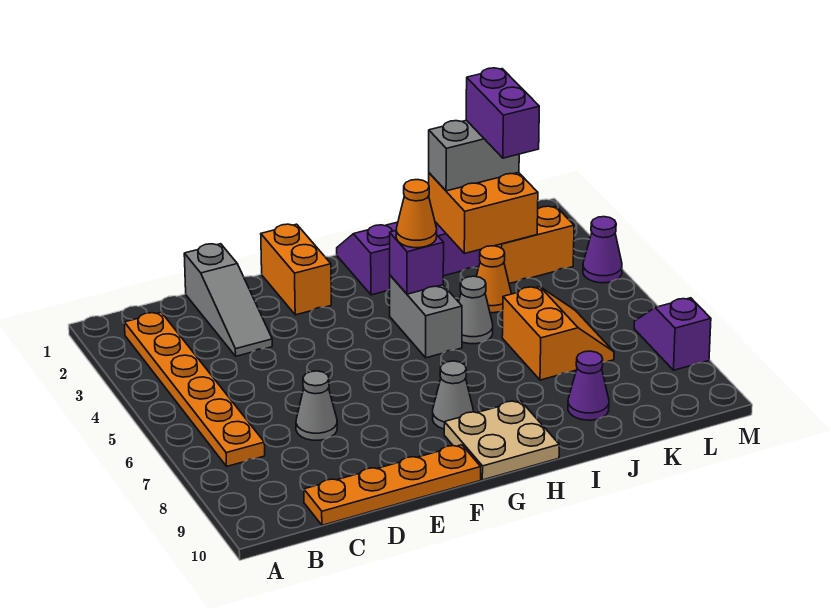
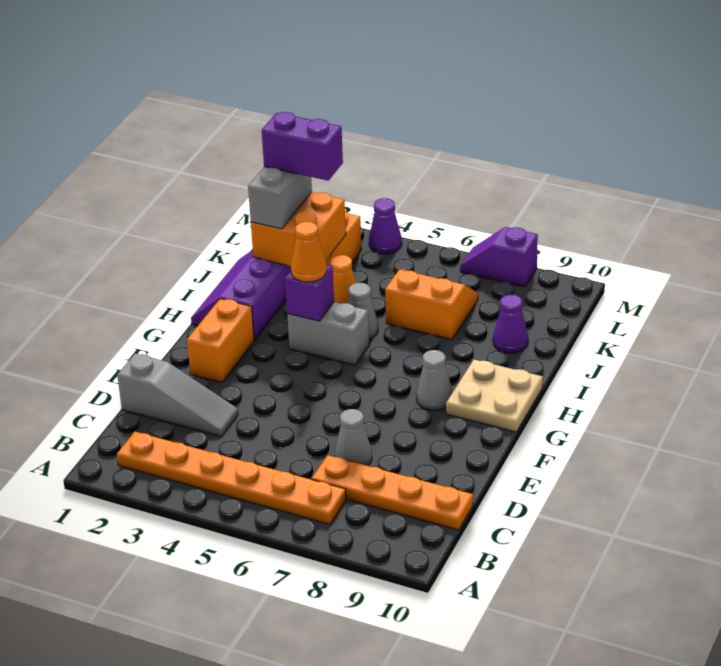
orange 1x4 plate [304,445,481,525] -> orange 1x4 plate turned to [312,455,473,530]
orange 1x2 brick [261,224,331,315] -> orange 1x2 brick turned to [187,299,254,382]

